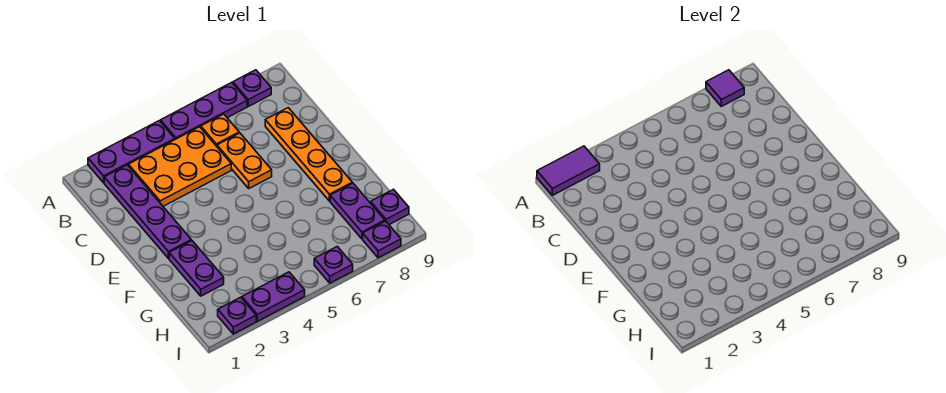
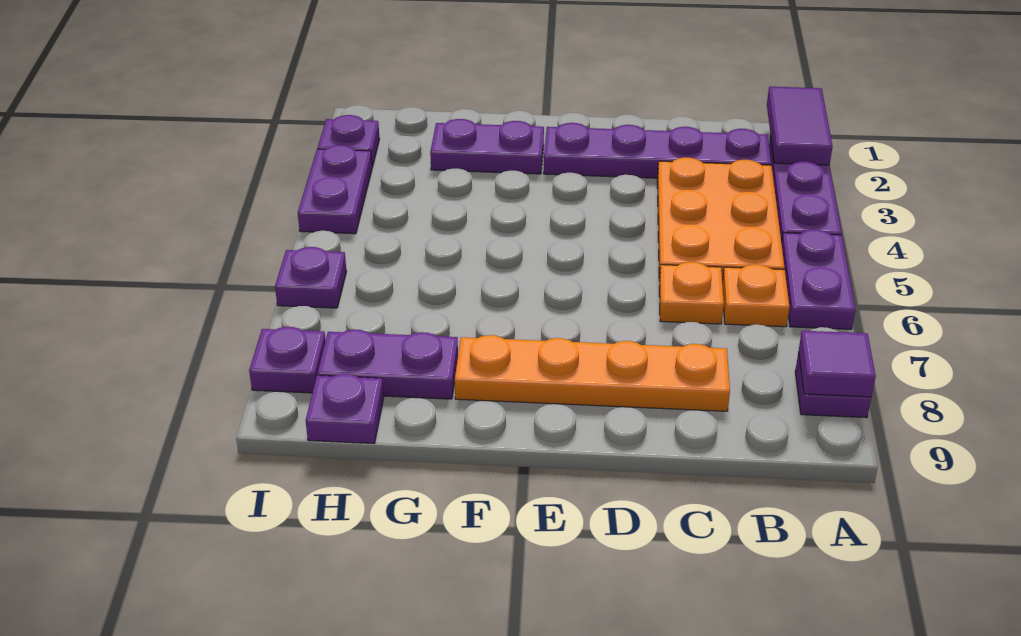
purple 1x3 plate [160,82,247,139] -> purple 1x2 plate [782,230,855,329]
orange 1x2 plate [217,133,272,188] -> orange 1x1 plate [659,262,724,324]

